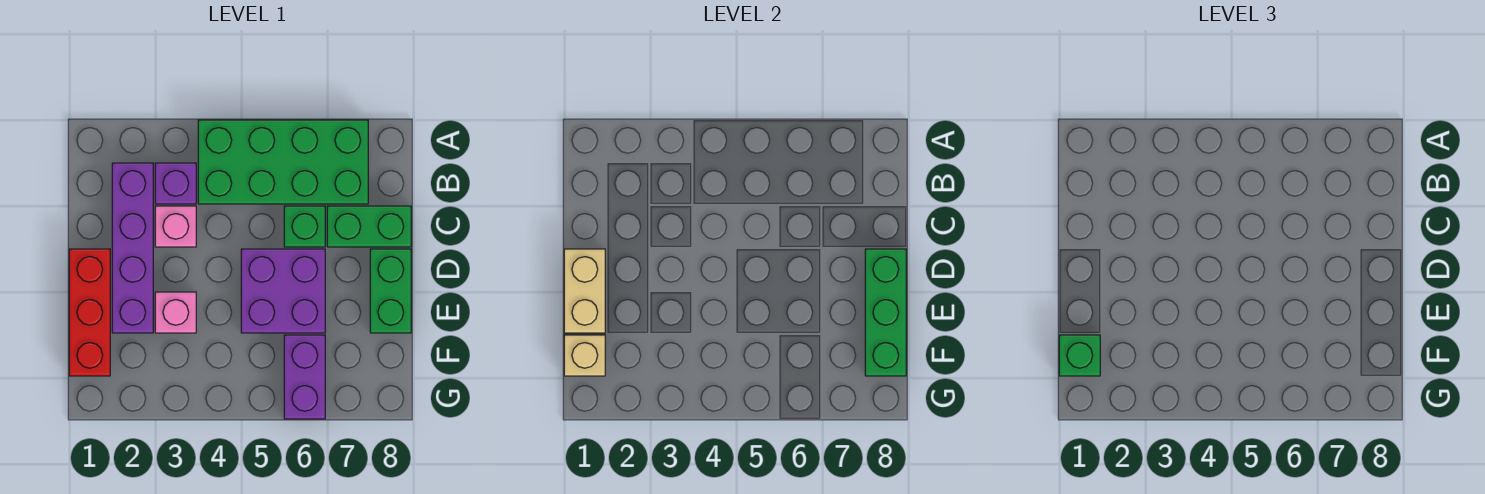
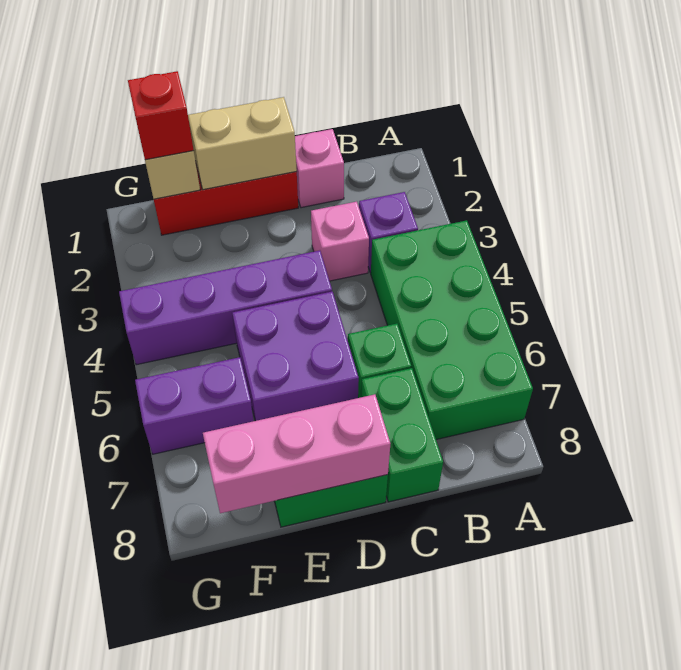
purple 1x4 brick [112,163,153,333] -> purple 1x4 brick moved to [119,250,332,365]
green 1x3 brick [865,249,906,376] -> pink 1x3 brick [203,394,390,513]
pink 1x1 brick [155,292,196,333] -> pink 1x1 brick moved to [295,129,344,208]
green 1x1 brick [1059,335,1100,376] -> red 1x1 brick [128,71,194,160]

